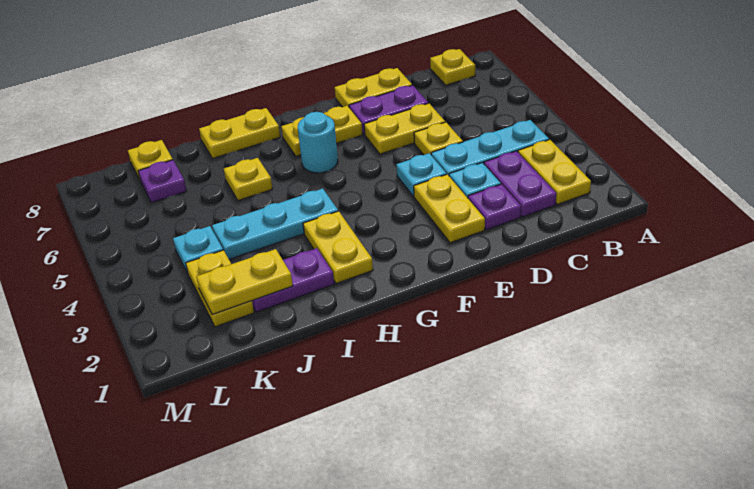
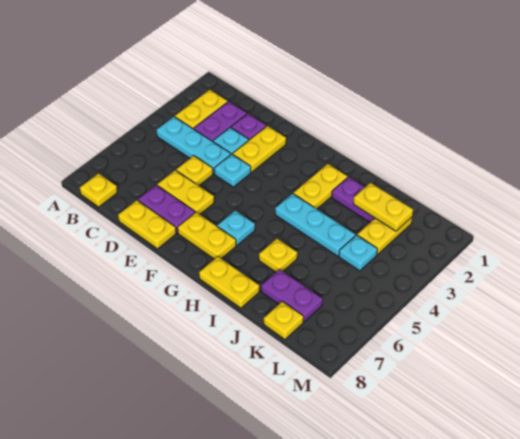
cyan 1x1 round brick [298,112,338,173] -> cyan 1x1 plate [217,210,255,245]
purple 1x1 plate [138,160,187,203] -> purple 1x2 plate [261,269,323,322]

